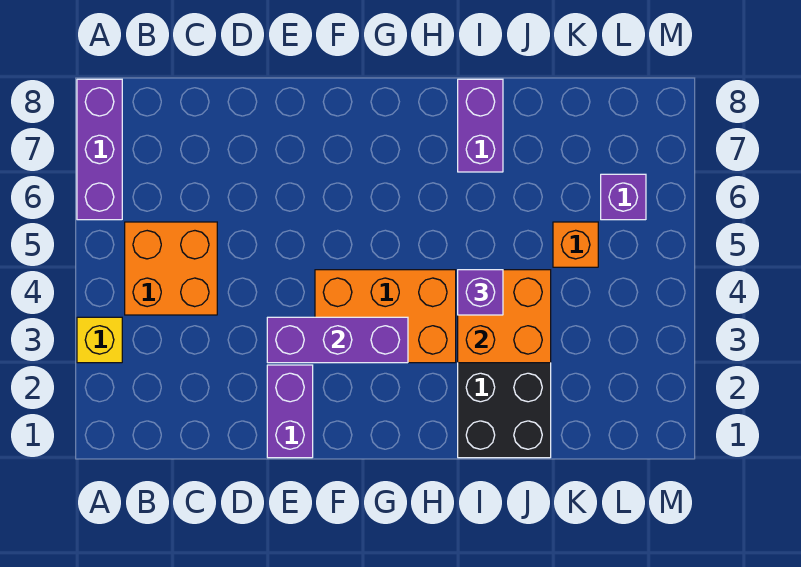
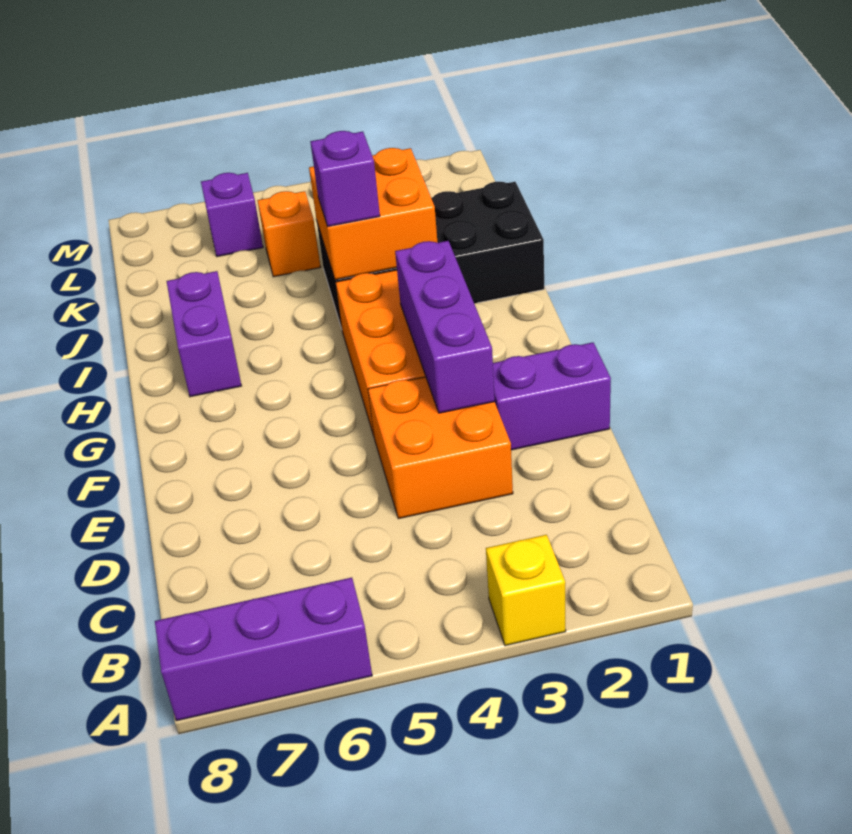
orange 2x2 brick [125,222,217,315] -> orange 2x2 brick moved to [368,377,513,519]
purple 1x2 brick [458,79,503,172] -> purple 1x2 brick turned to [167,271,241,397]

